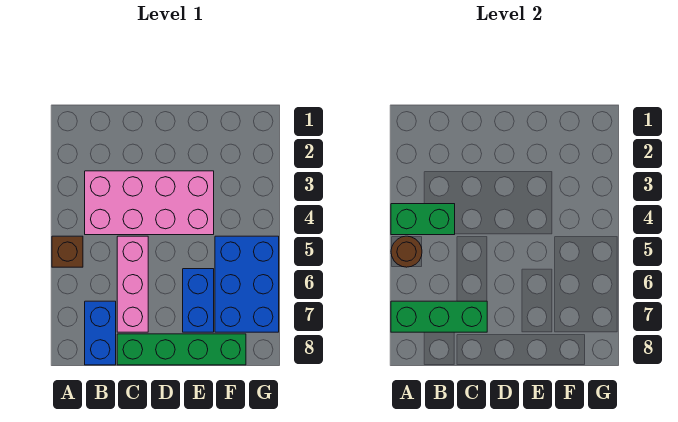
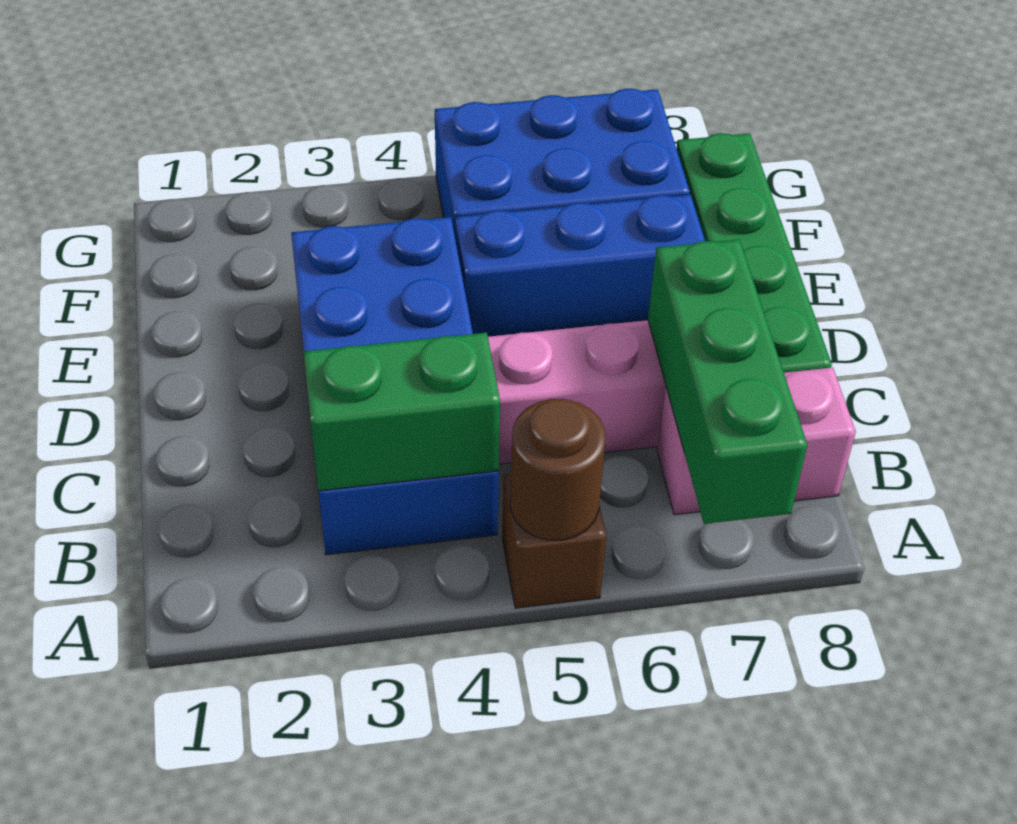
green 1x2 brick [391,204,455,235] -> green 1x2 brick turned to [303,333,500,491]
pink 2x4 brick [85,171,214,235] -> blue 2x4 brick [291,217,499,555]
blue 1x2 brick [85,301,116,365] -> pink 1x2 brick [657,367,856,515]
blue 1x2 brick [183,269,214,332] -> blue 1x3 brick [455,194,705,337]

